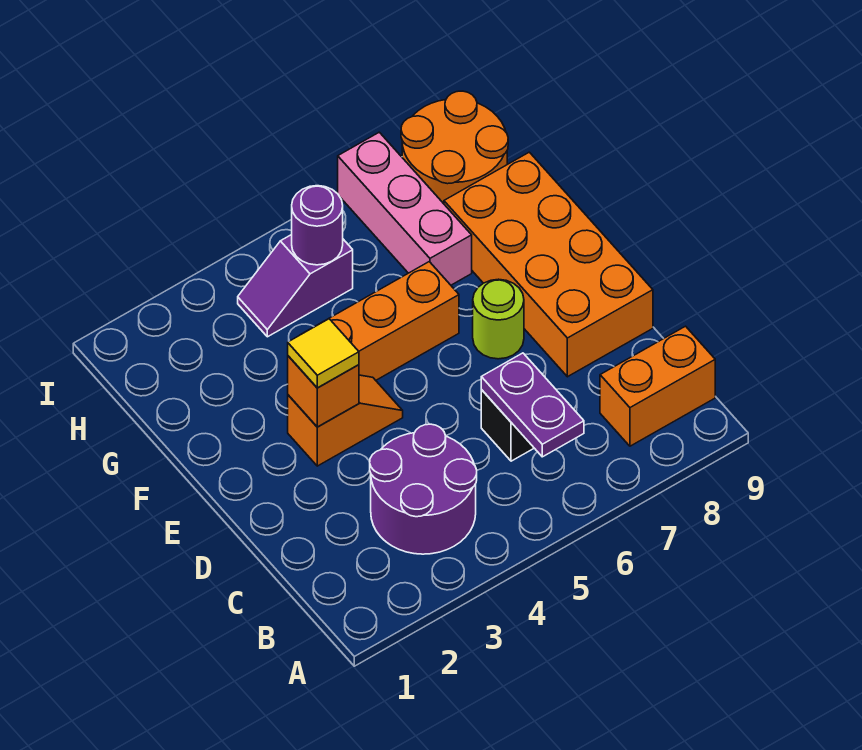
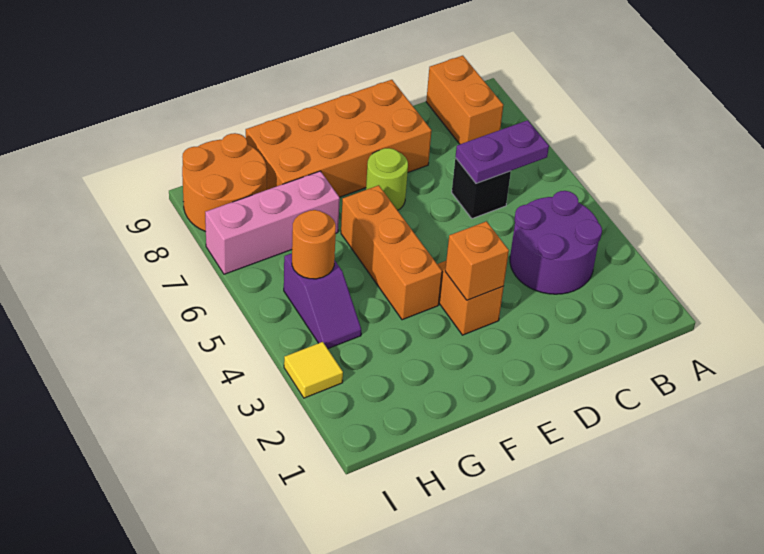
yellow 1x1 tile [288,319,359,388] -> yellow 1x1 tile moved to [284,342,343,398]
purple 1x1 round brick [292,186,343,265] -> orange 1x1 round brick [292,210,336,279]

